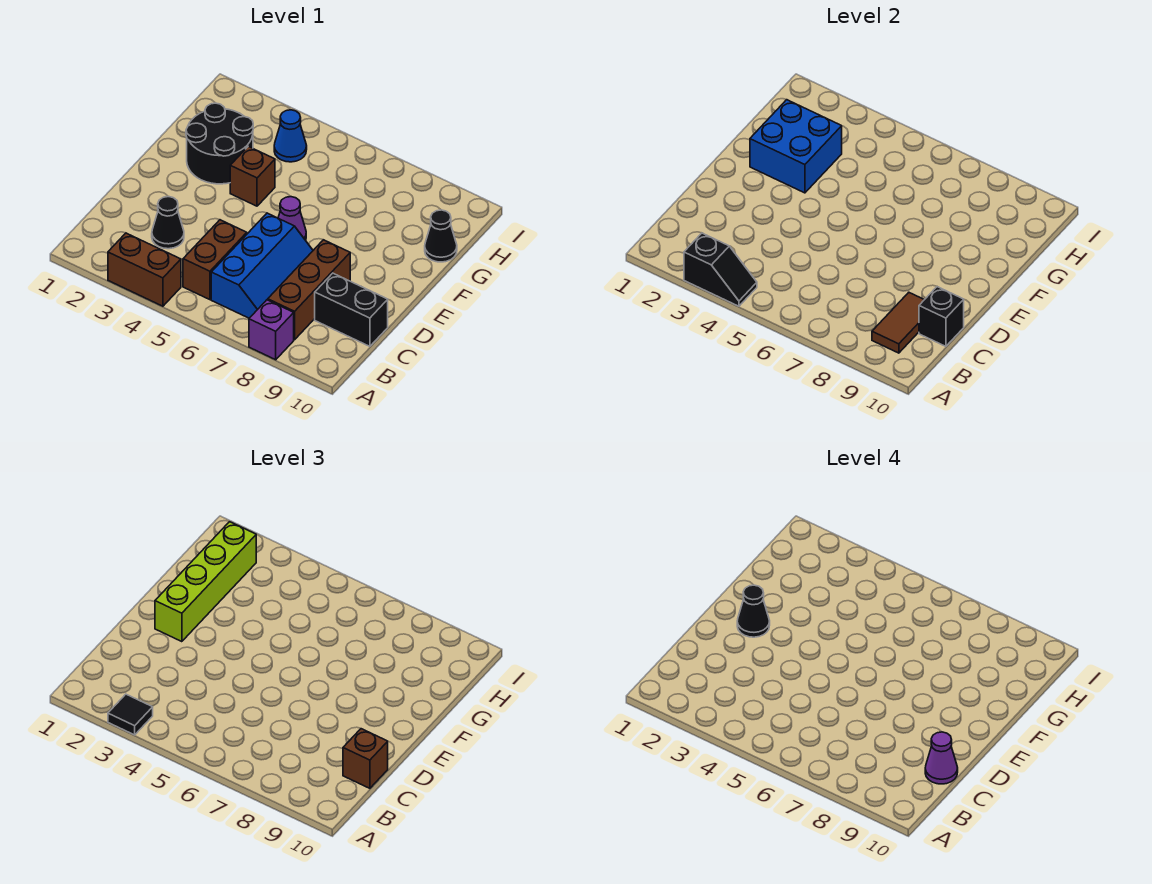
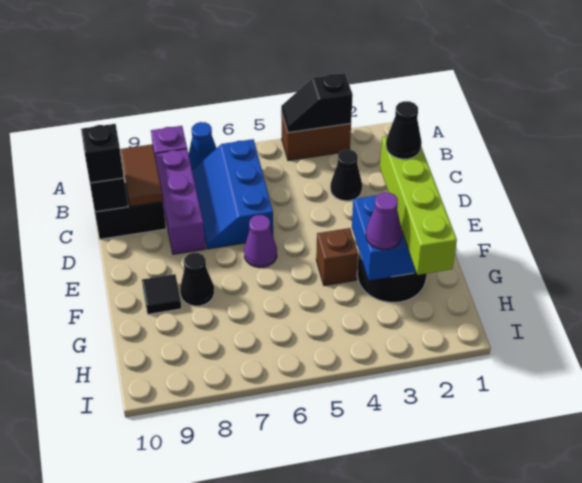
black 1x1 tile [108,694,153,735] -> black 1x1 tile moved to [142,274,181,314]
brown 1x2 brick [183,220,247,300] -> none
brown 1x3 brick [268,240,350,340] -> purple 1x3 brick [155,149,205,254]
brown 1x1 brick [343,729,388,788] -> black 1x1 brick [81,124,124,183]
purple 1x1 cone [925,732,958,784] -> purple 1x1 cone moved to [366,192,402,250]
black 1x1 cone [425,210,457,262] -> black 1x1 cone moved to [180,253,214,306]
blue 1x1 cone [274,110,307,162] -> blue 1x1 cone moved to [189,122,216,170]

